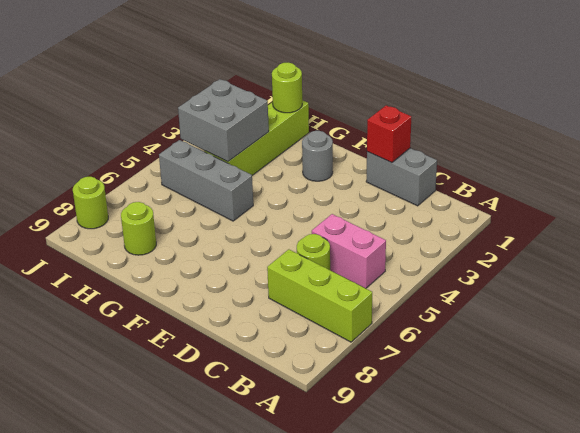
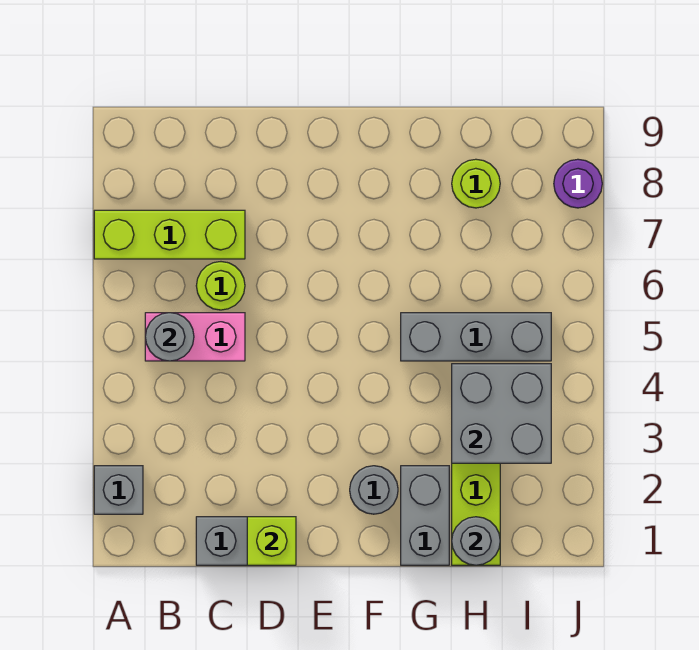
none -> grey 1x1 brick [94,466,143,514]
none -> grey 1x1 round brick [145,313,194,361]
red 1x1 brick [367,106,411,163] -> lime 1x1 brick [247,517,296,565]
none -> grey 1x2 brick [401,466,449,565]
lime 1x1 round brick [272,63,302,113] -> grey 1x1 round brick [452,517,500,565]
lime 1x1 round brick [73,177,108,229] -> purple 1x1 round brick [554,159,602,208]

